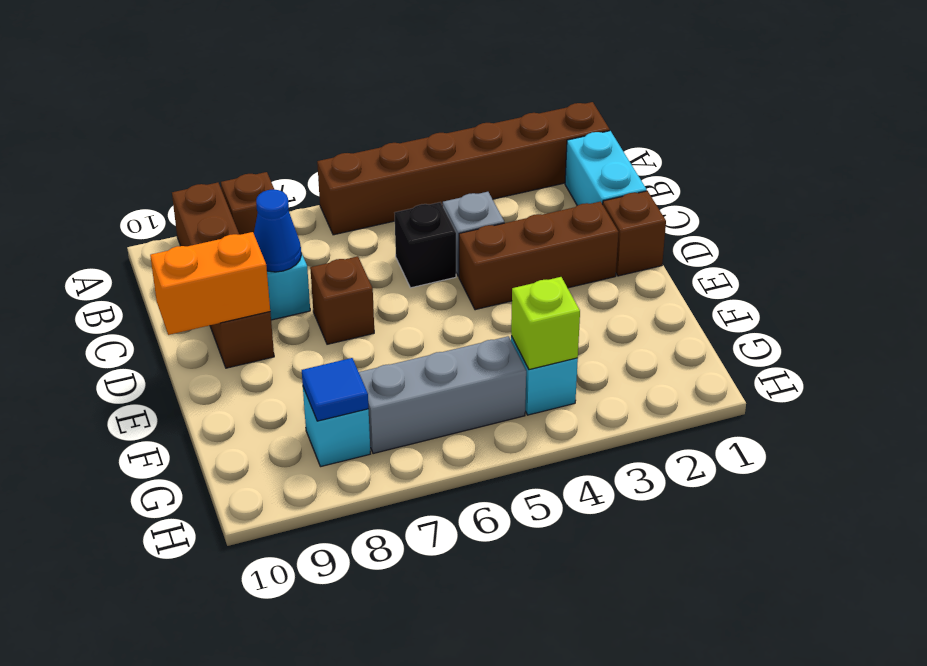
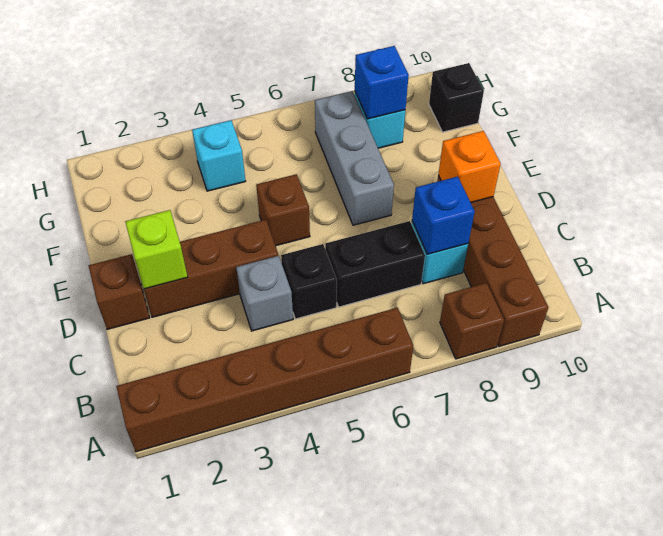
cyan 1x2 brick [565,131,647,205] -> none
none -> black 1x2 brick [325,221,425,307]
blue 1x1 cone [254,189,301,272] -> blue 1x1 brick [412,177,475,254]
brown 1x1 brick [310,256,374,344] -> brown 1x1 brick moved to [256,174,310,246]
orange 1x2 brick [150,232,270,335] -> orange 1x1 brick [438,131,501,202]
lime 1x1 brick [511,277,580,370] -> lime 1x1 brick moved to [125,210,188,289]
grey 1x3 brick [359,336,526,454] -> grey 1x3 brick turned to [315,91,394,225]
blue 1x1 tile [302,358,368,421] -> blue 1x1 brick [355,46,409,119]
none -> black 1x1 brick [429,63,484,132]

